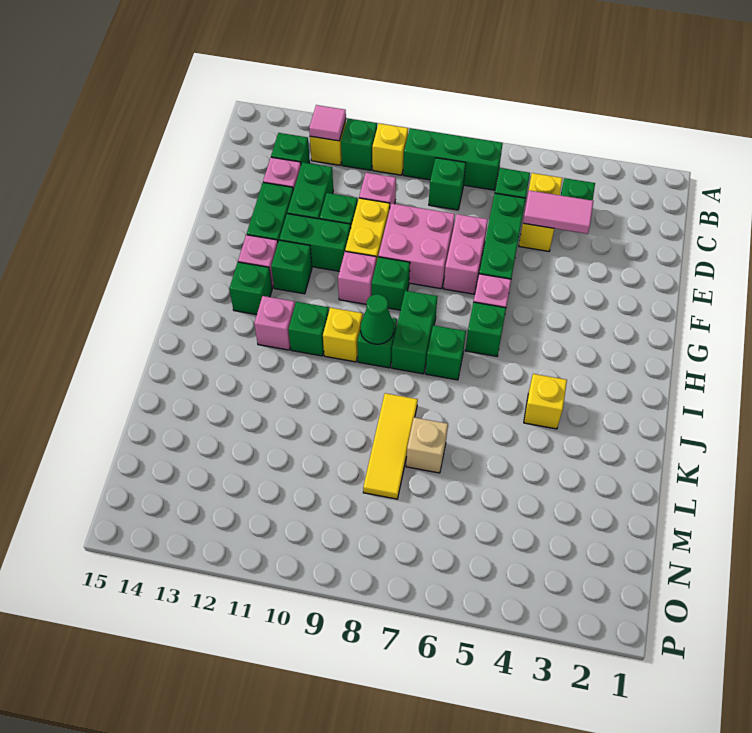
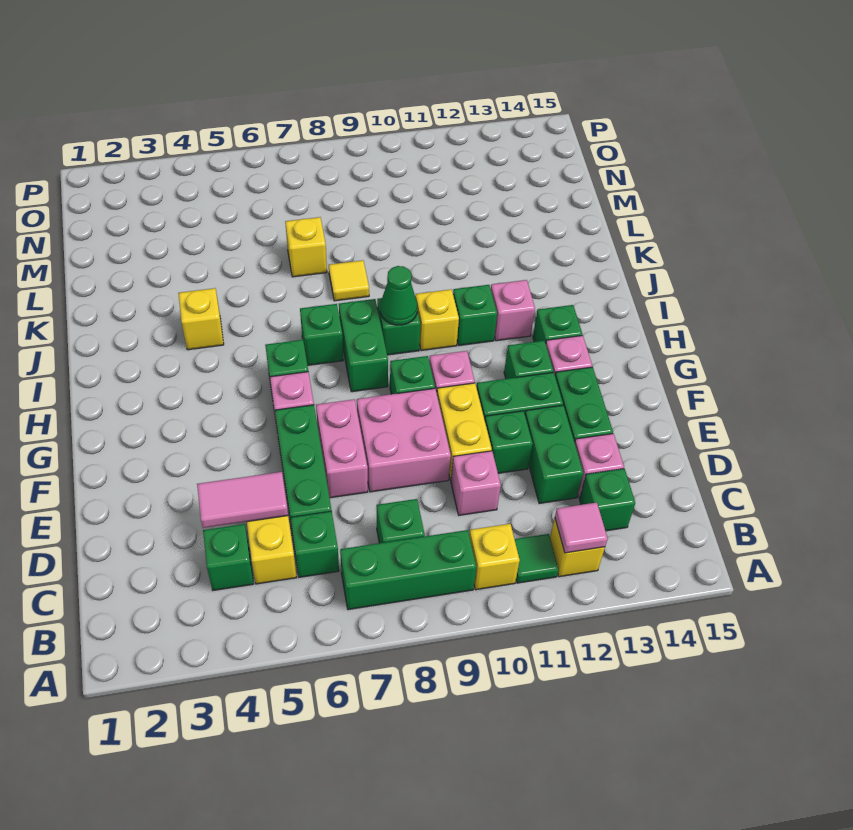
green 1x1 brick [341,118,377,170] -> green 1x1 tile [515,534,558,583]
yellow 1x3 tile [363,393,418,499] -> yellow 1x1 tile [329,260,369,301]
tan 1x1 brick [406,417,448,473] -> yellow 1x1 brick [285,217,327,277]

